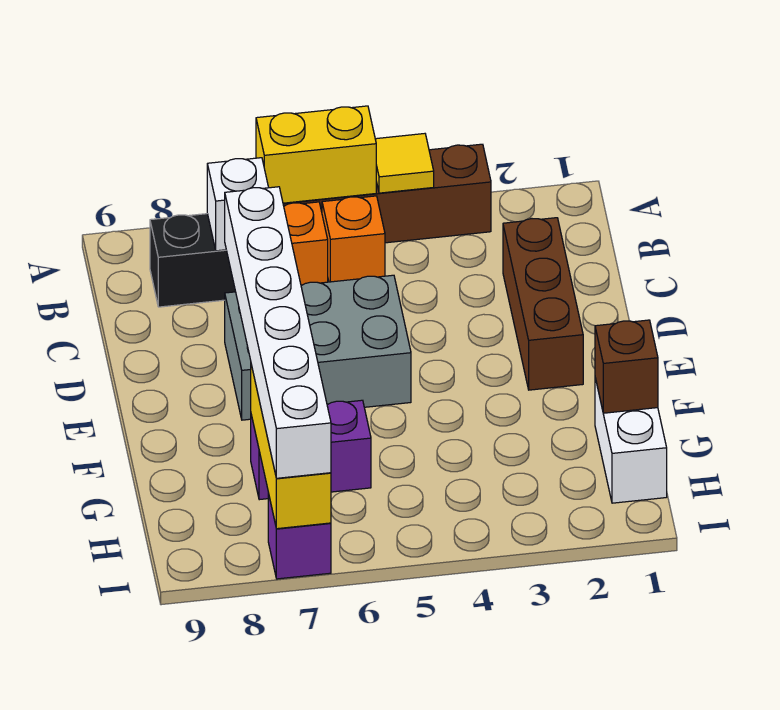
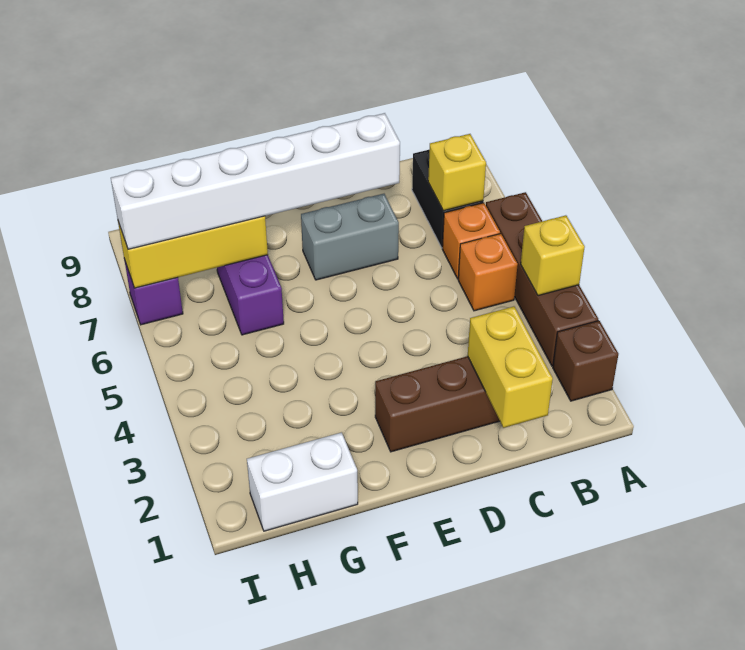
yellow 1x1 tile [375,134,434,193] -> yellow 1x1 brick [521,215,585,296]
yellow 1x2 brick [256,106,376,203] -> yellow 1x2 brick moved to [468,306,553,428]
white 1x1 brick [207,158,269,251] -> yellow 1x1 brick [428,134,486,211]
grey 2x3 brick [225,275,411,420] -> grey 1x2 brick [301,194,399,280]
brown 1x1 brick [595,320,658,413] -> brown 1x1 brick moved to [553,321,618,401]

